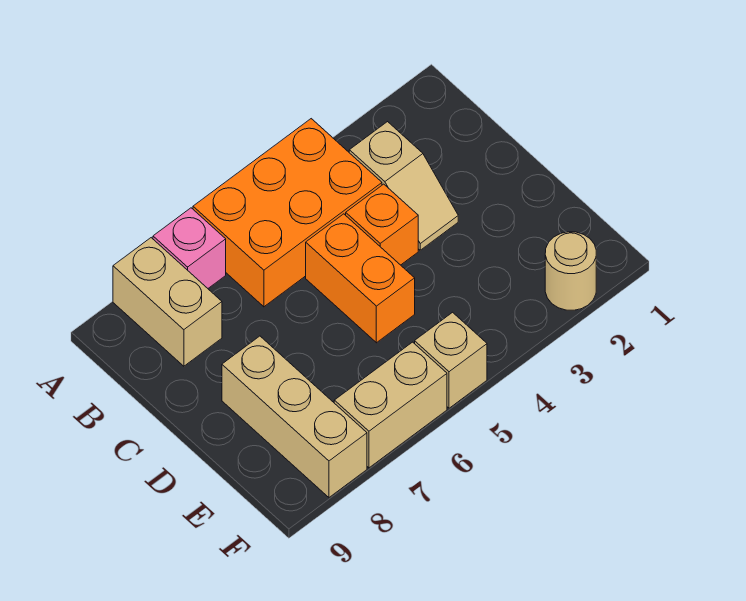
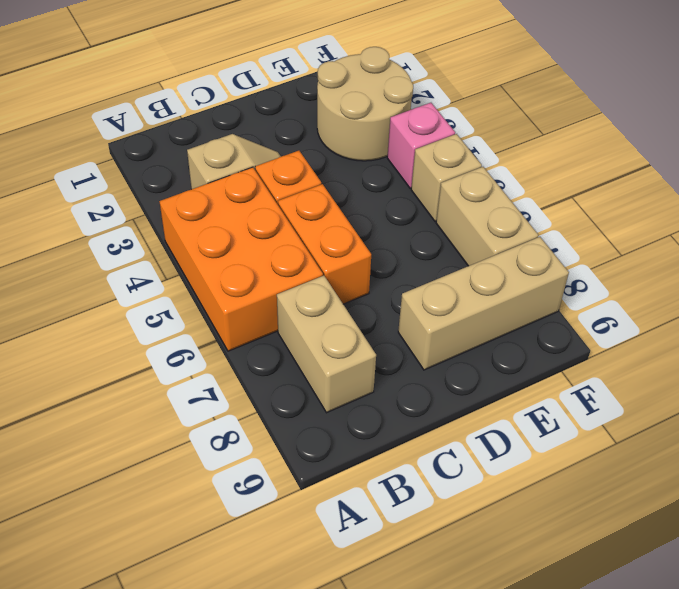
pink 1x1 brick [153,208,226,288] -> pink 1x1 brick moved to [387,103,455,188]
tan 1x2 brick [113,238,222,366] -> tan 1x2 brick turned to [277,276,376,413]
orange 1x2 brick [306,214,415,343] -> orange 1x2 brick turned to [278,184,371,304]
tan 1x1 round brick [545,232,596,310] -> tan 2x2 round brick [317,47,413,161]

